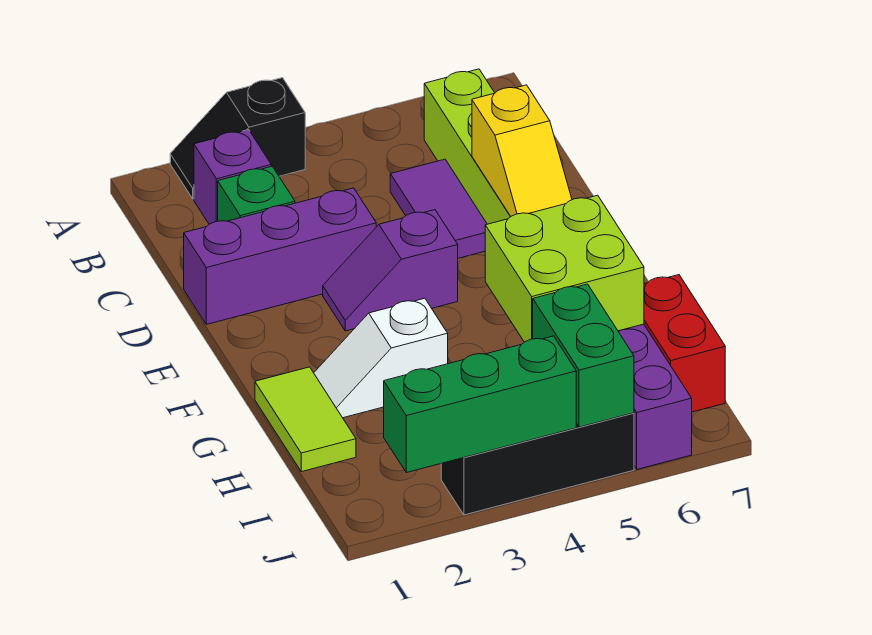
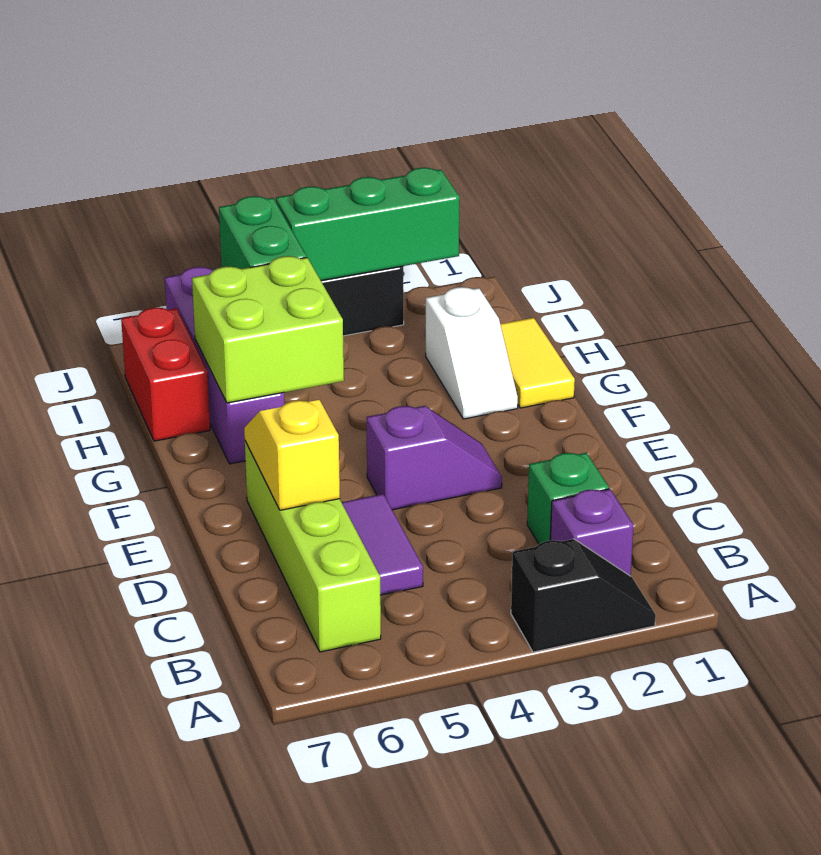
purple 1x3 brick [184,188,376,324] -> none
lime 1x2 tile [255,367,356,472] -> yellow 1x2 tile [500,318,575,408]
white 1x2 slope [314,298,448,418] -> white 1x2 slope turned to [426,287,518,419]

